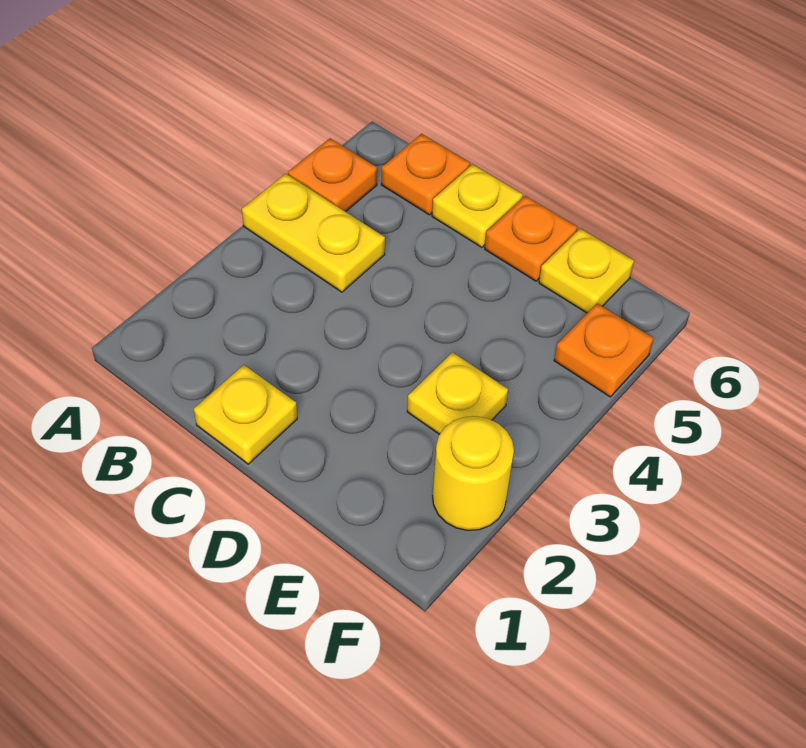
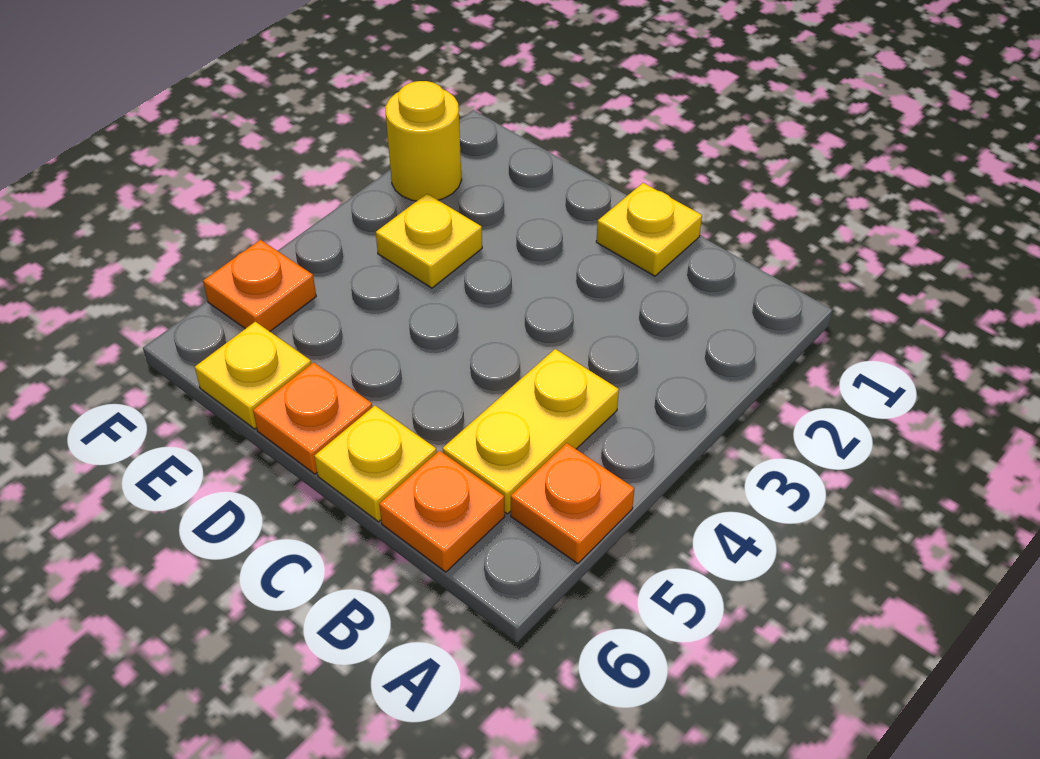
yellow 1x2 plate [242,174,385,292] -> yellow 1x2 plate turned to [442,349,619,514]

